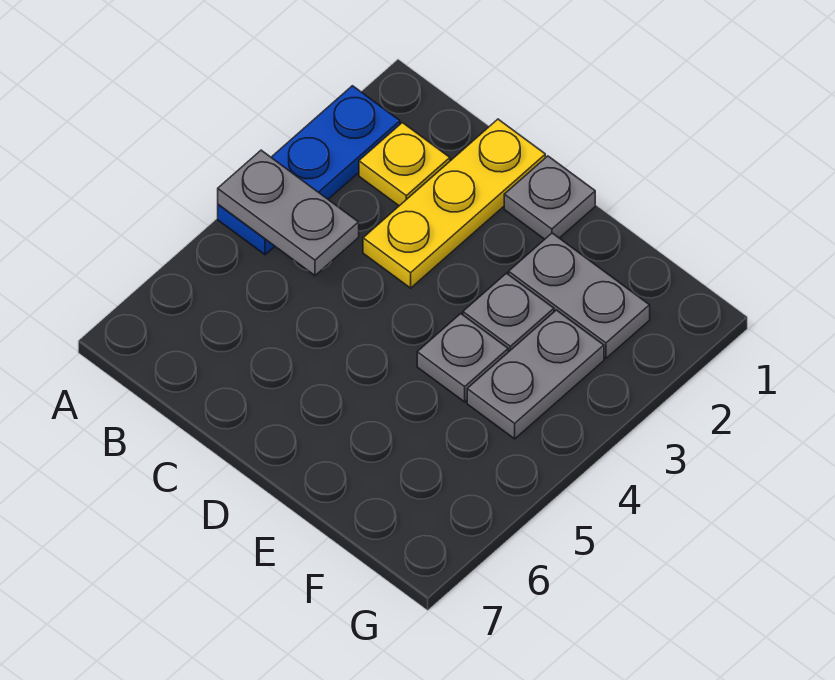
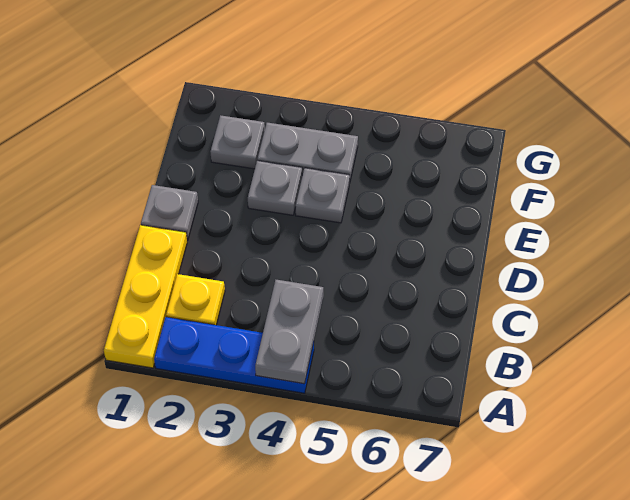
yellow 1x3 plate [363,119,545,288] -> yellow 1x3 plate turned to [104,225,187,368]
grey 1x2 plate [509,233,650,358] -> grey 1x1 plate [210,115,265,169]

